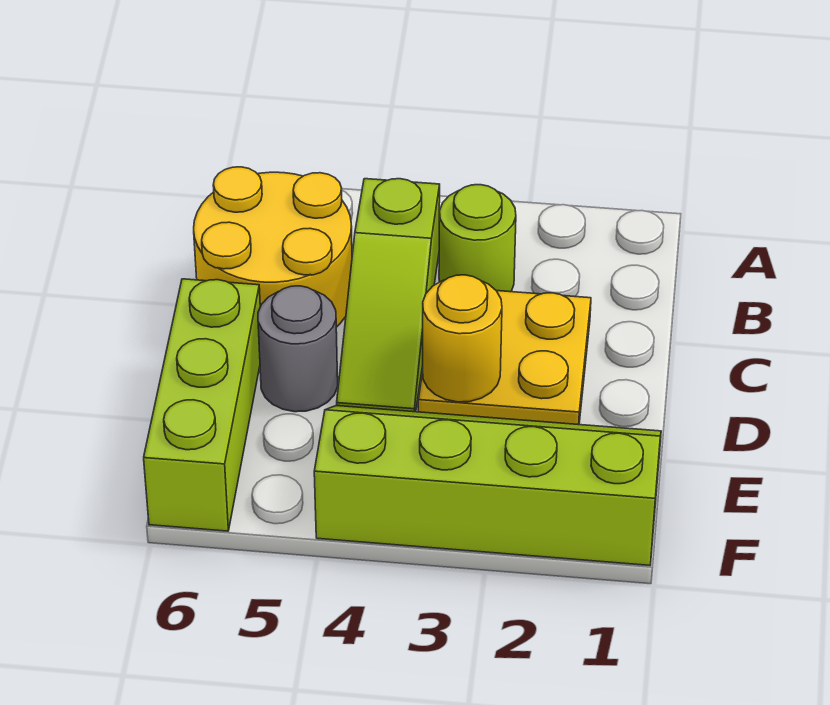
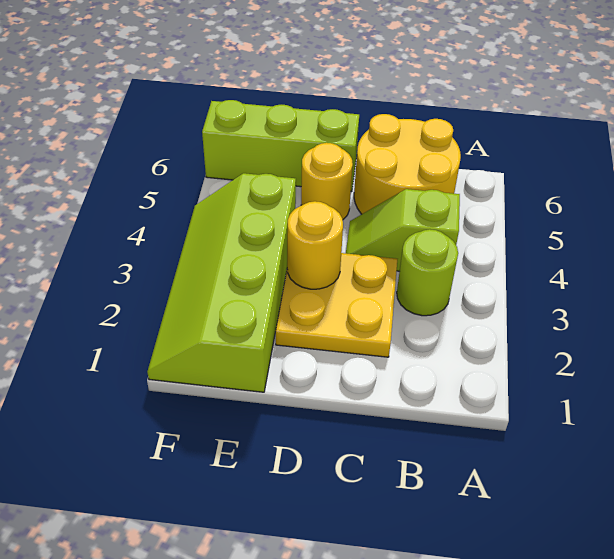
lime 1x3 slope [337,179,440,412] -> lime 1x2 slope [346,189,460,271]
grey 1x1 round brick [258,286,338,412] -> yellow 1x1 round brick [301,143,353,219]
lime 2x4 slope [314,406,661,566] -> lime 2x4 slope turned to [147,173,296,392]

